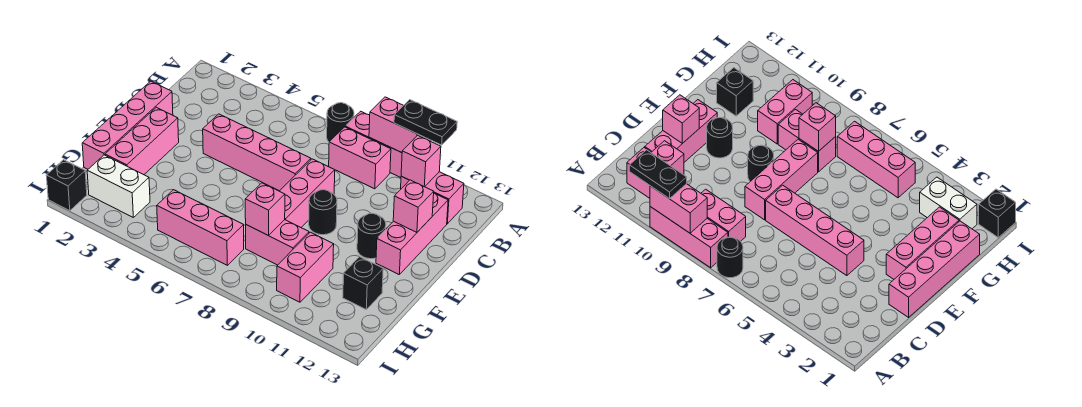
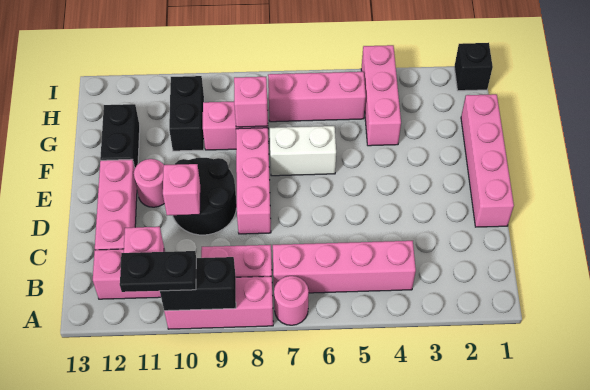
black 1x1 round brick [327,103,354,142] -> pink 1x1 round brick [274,276,309,325]
pink 1x2 brick [369,97,431,153] -> black 1x2 brick [160,257,236,311]
pink 1x4 brick [203,114,311,191] -> pink 1x4 brick moved to [273,241,416,293]
pink 1x1 brick [393,180,434,232] -> pink 1x1 brick moved to [163,164,200,215]
pink 1x3 brick [105,107,179,175] -> pink 1x3 brick moved to [361,45,401,146]
black 1x1 round brick [309,190,337,235] -> black 2x2 round brick [173,158,237,235]
black 1x1 round brick [357,213,386,259] -> pink 1x1 round brick [134,159,164,207]
pink 1x2 brick [277,232,334,302] -> black 1x2 brick [169,76,204,151]
black 1x1 brick [343,257,383,309] -> black 1x2 brick [100,104,140,168]
white 1x2 brick [87,155,150,217] -> white 1x2 brick moved to [270,126,336,176]

